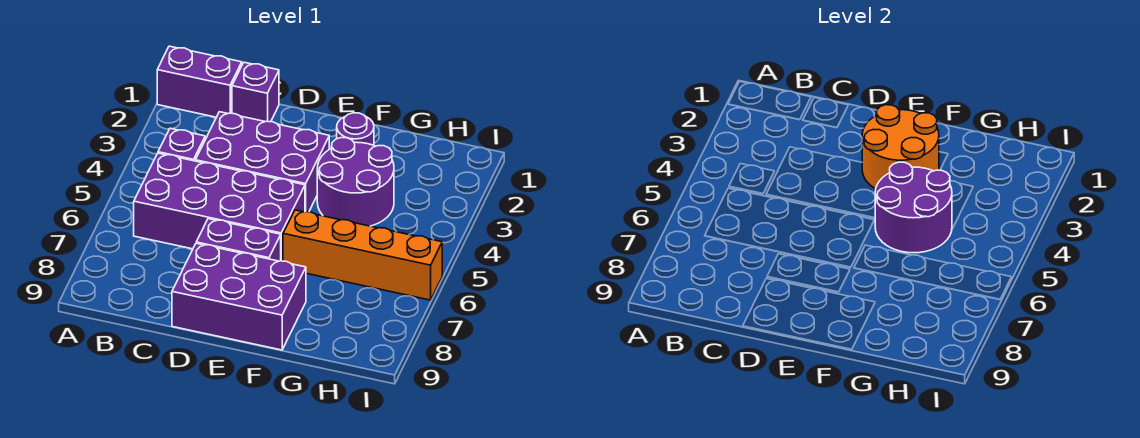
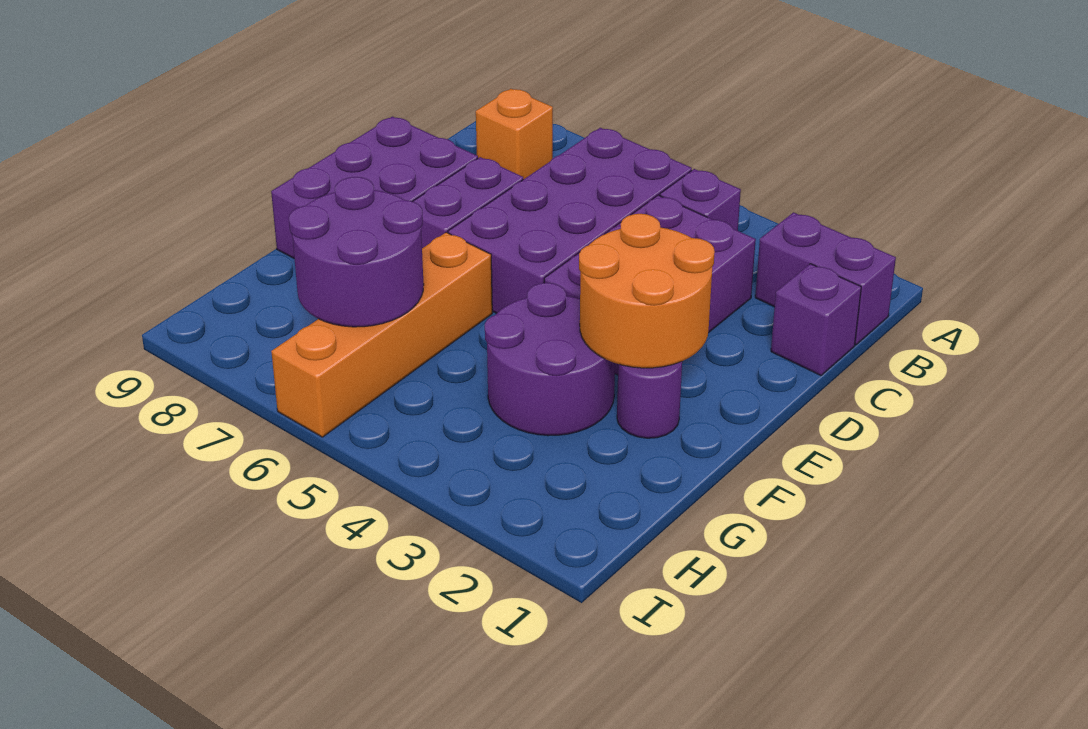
purple 1x2 brick [157,46,242,117] -> purple 1x2 brick turned to [755,212,896,345]
none -> orange 1x1 brick [476,89,553,179]
purple 2x2 round brick [875,162,952,253] -> purple 2x2 round brick moved to [289,177,424,327]

